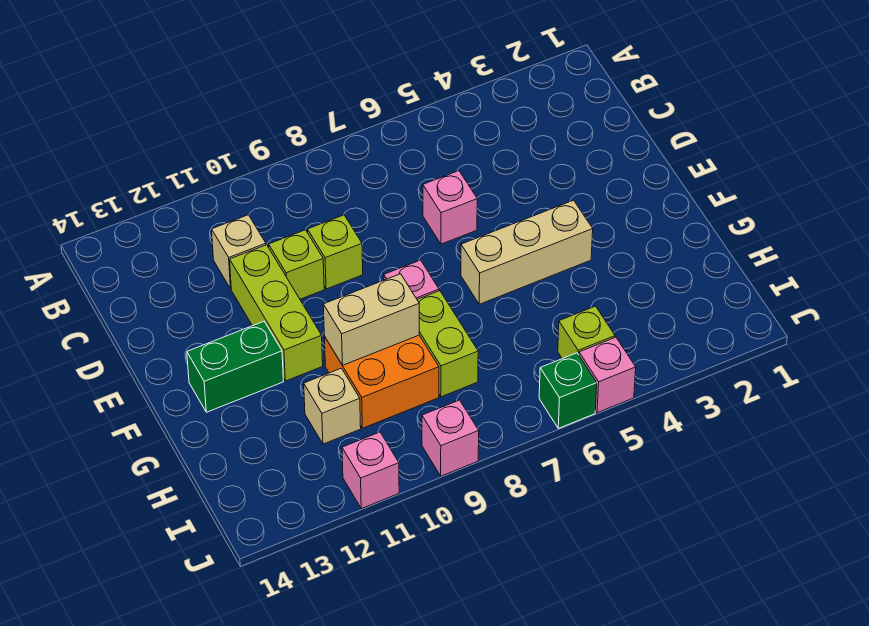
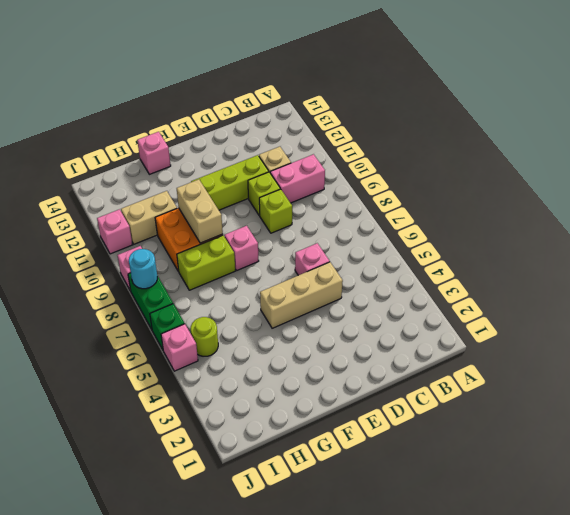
none -> pink 1x2 brick [270,154,325,203]
tan 1x3 brick [461,200,593,304] -> tan 1x3 brick turned to [260,262,343,328]
green 1x2 brick [187,322,283,412] -> green 1x2 brick moved to [128,273,173,329]
none -> pink 1x1 brick [137,132,171,174]
tan 1x1 brick [304,368,361,444] -> tan 1x2 brick [121,191,177,244]
lime 1x1 brick [558,306,615,359] -> lime 1x1 round brick [191,317,218,356]
none -> cyan 1x1 round brick [129,249,157,289]

